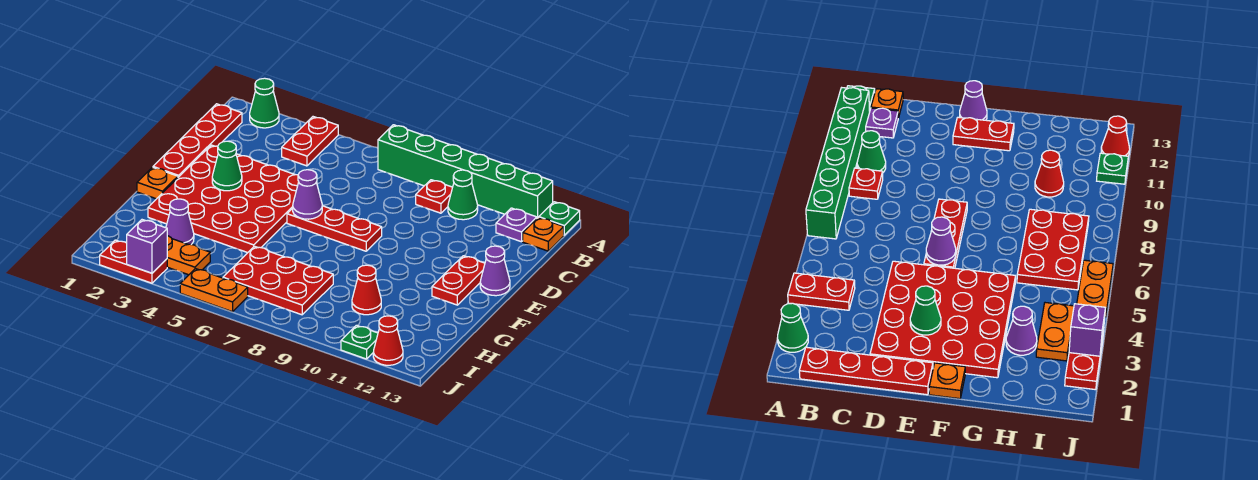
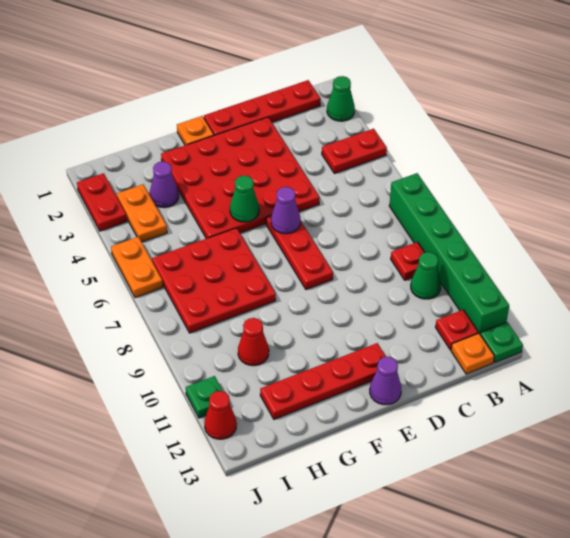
purple 1x1 plate [496,208,537,242] -> red 1x1 plate [435,310,478,350]
green 1x1 cone [212,141,242,191] -> green 1x1 cone moved to [230,176,259,222]
red 1x2 plate [432,256,485,305] -> red 1x4 plate [260,343,386,419]
red 2x3 plate [223,246,333,315] -> red 3x3 plate [152,228,276,333]
purple 1x1 brick [127,220,167,273] -> none

